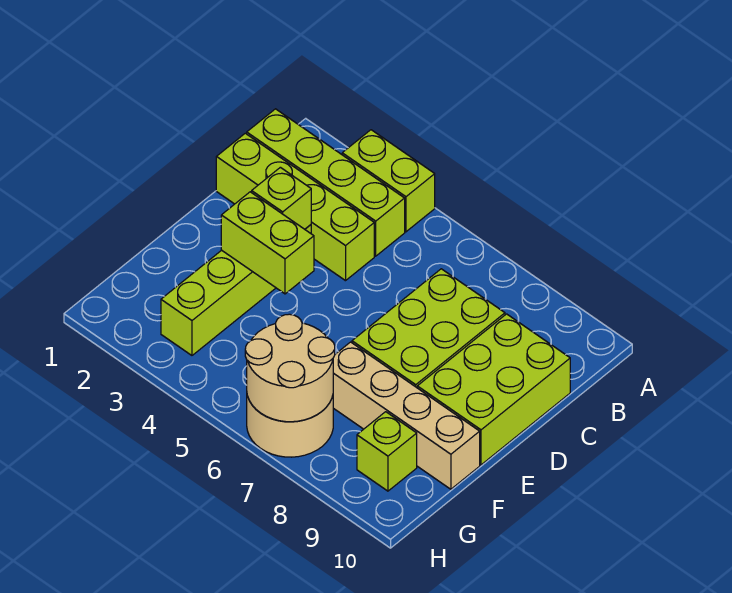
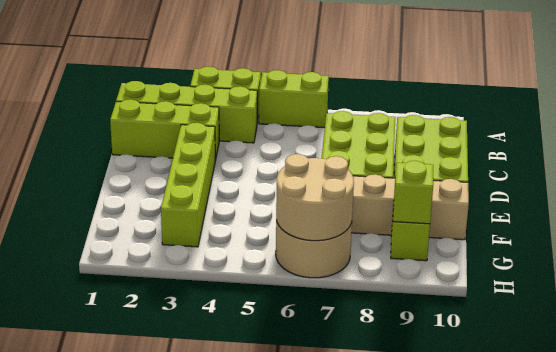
lime 1x4 brick [216,133,374,281] -> lime 1x3 brick [110,99,219,160]
lime 1x1 brick [252,167,311,229] -> lime 1x1 brick moved to [393,161,433,224]
lime 1x2 brick [221,192,314,294] -> lime 1x2 brick moved to [259,70,329,128]

